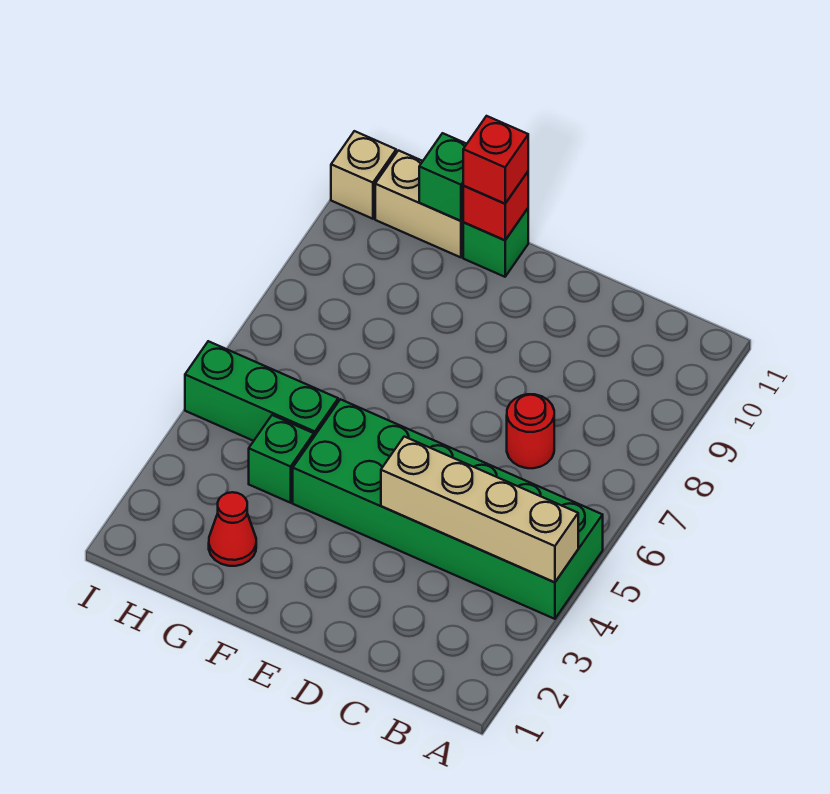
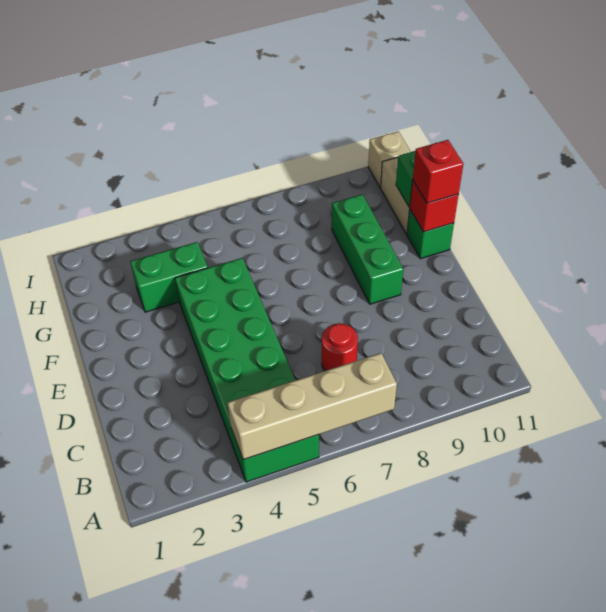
tan 1x4 brick [381,437,578,582] -> tan 1x4 brick turned to [228,353,397,460]
red 1x1 cone [209,492,256,566] -> none
green 1x1 brick [249,415,314,503] -> green 1x2 brick [130,242,208,312]
green 1x3 brick [185,341,338,441] -> green 1x3 brick moved to [332,194,403,304]

